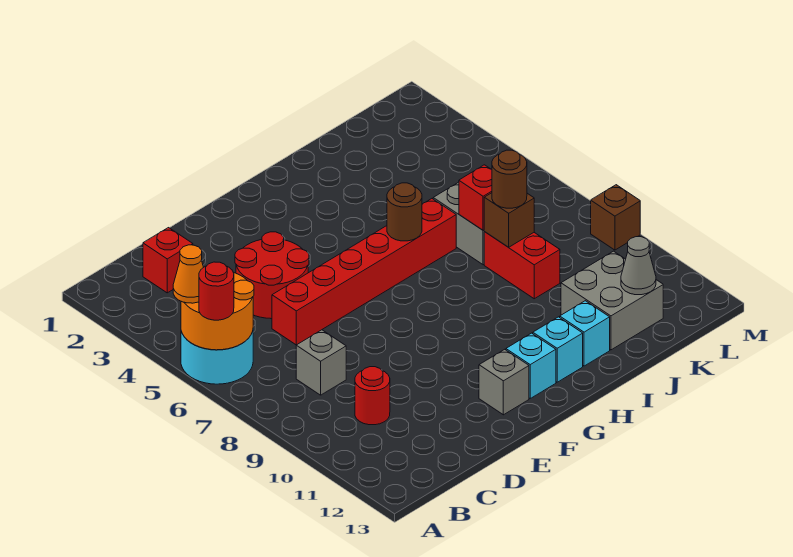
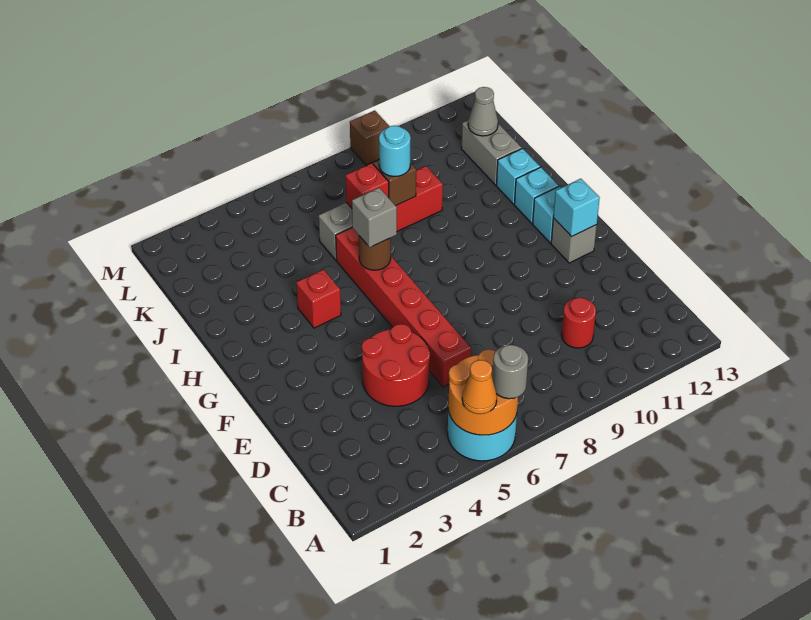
red 1x1 round brick [199,262,234,320] -> grey 1x1 round brick [492,345,528,399]
red 1x1 brick [143,228,193,293] -> red 1x1 brick moved to [296,269,341,328]
grey 1x1 brick [296,330,346,395] -> grey 1x1 brick moved to [352,188,397,247]
none -> cyan 1x1 brick [553,179,600,237]
brown 1x1 round brick [492,150,527,208] -> cyan 1x1 round brick [379,126,411,176]
grey 2x2 brick [561,251,663,350] -> grey 1x2 brick [461,120,522,185]

